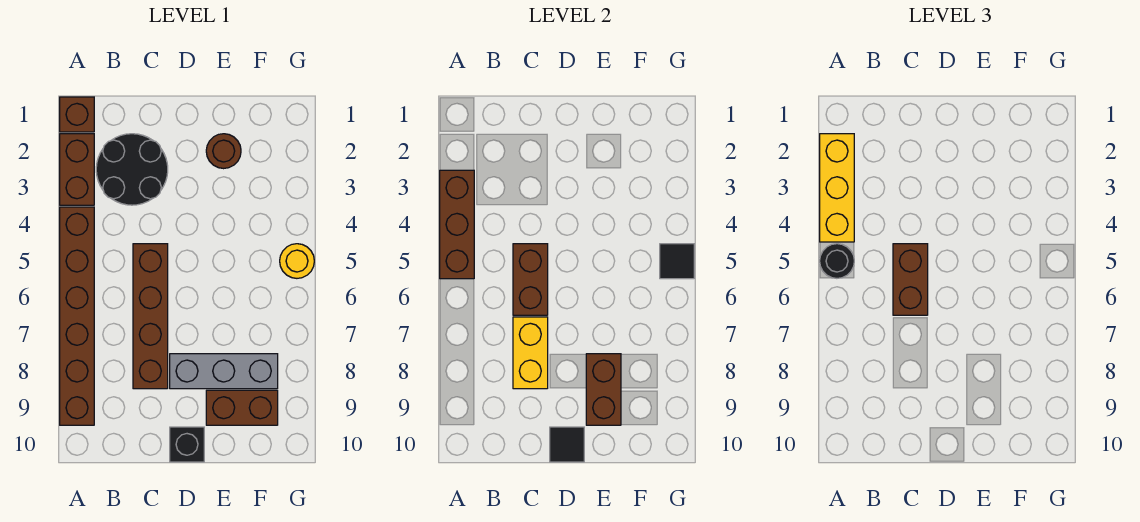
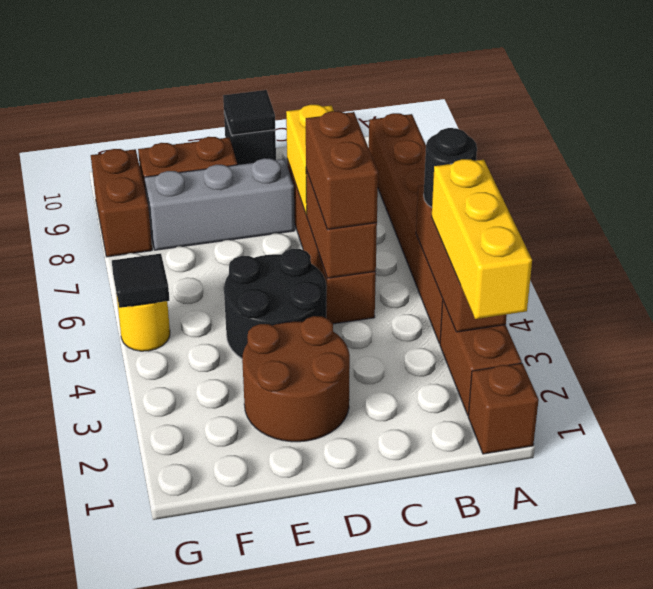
black 2x2 round brick [96,134,168,205] -> black 2x2 round brick moved to [224,249,326,359]
brown 1x1 round brick [206,134,241,169] -> brown 2x2 round brick [242,316,350,442]
brown 1x2 brick [586,354,621,425] -> brown 1x2 brick moved to [91,149,152,257]

